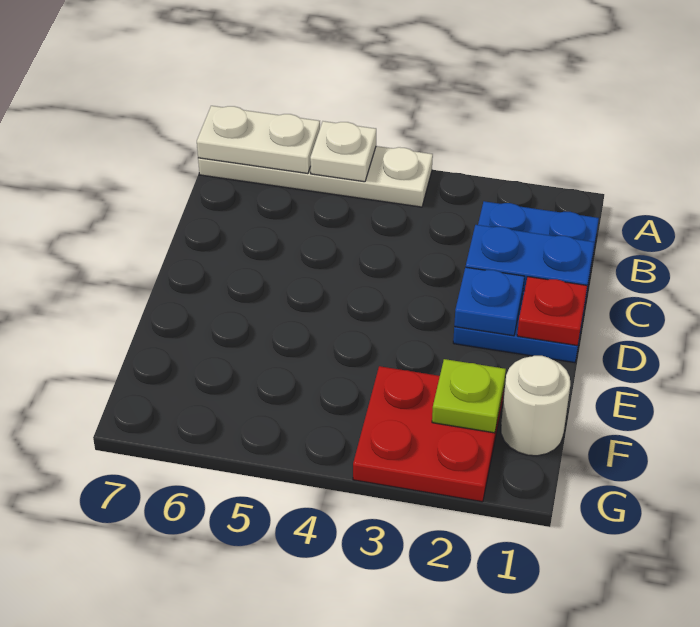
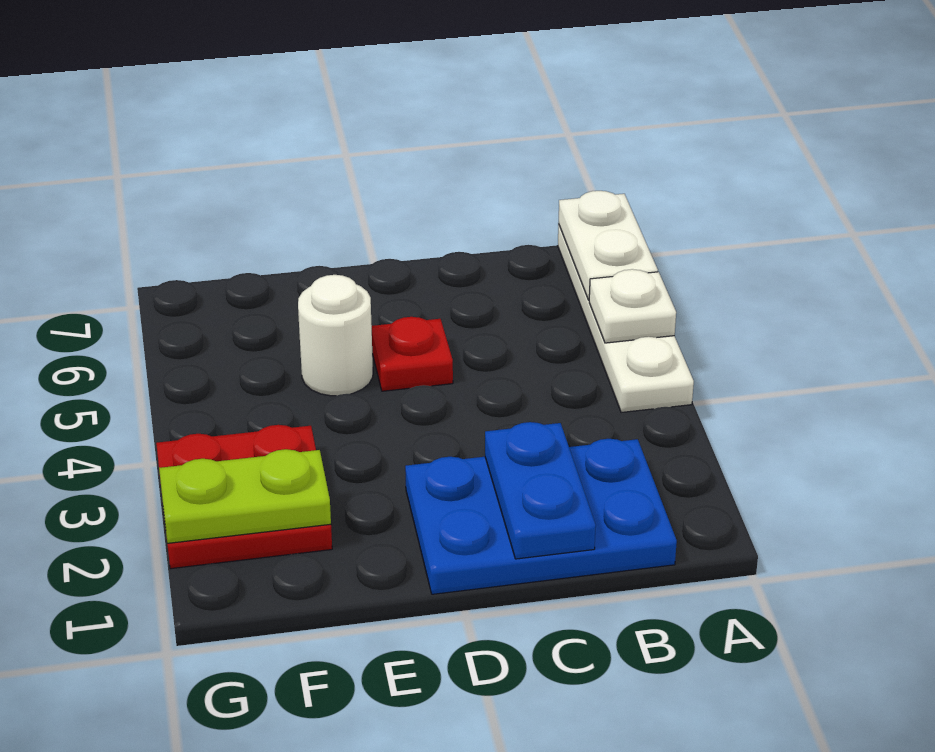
red 1x1 plate [517,277,587,346] -> red 1x1 plate moved to [372,317,453,391]
blue 1x1 plate [454,267,524,336] -> none
white 1x1 round brick [501,356,570,456] -> white 1x1 round brick moved to [298,275,373,396]
lime 1x1 plate [432,359,506,433] -> lime 1x2 plate [159,449,331,543]

